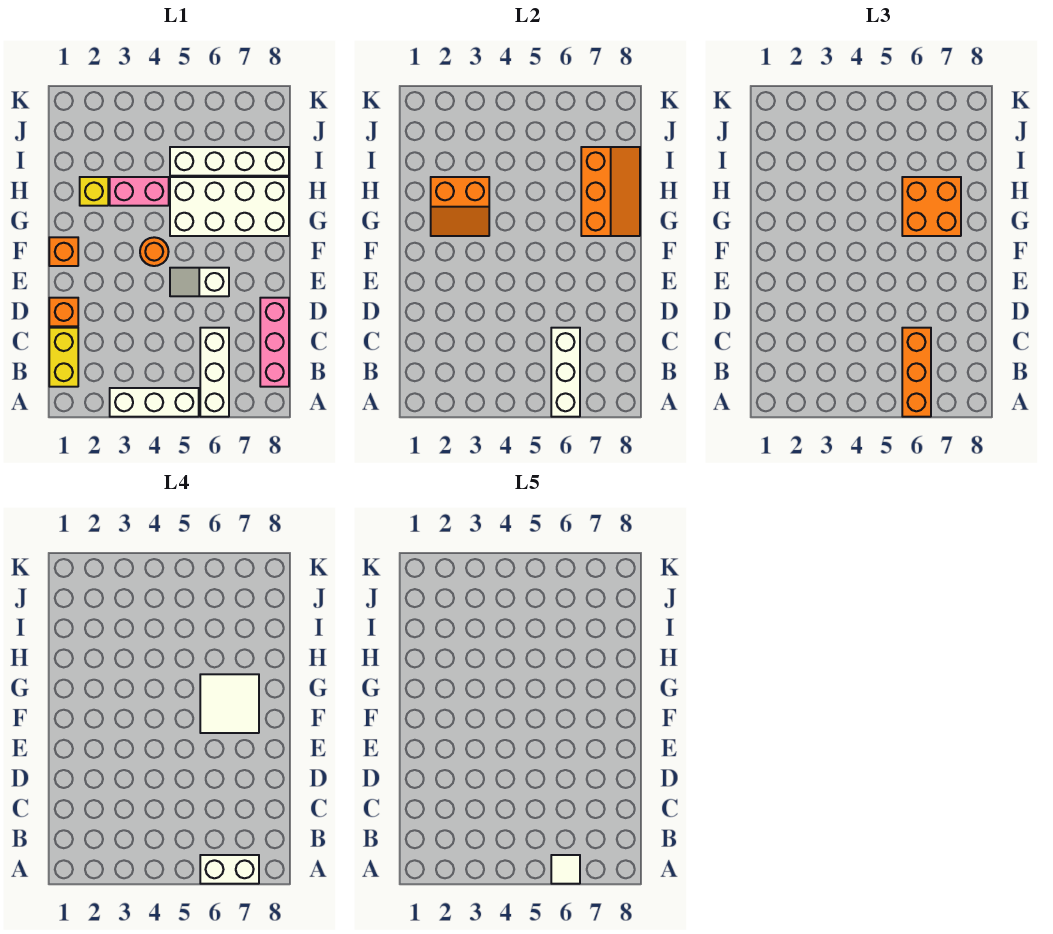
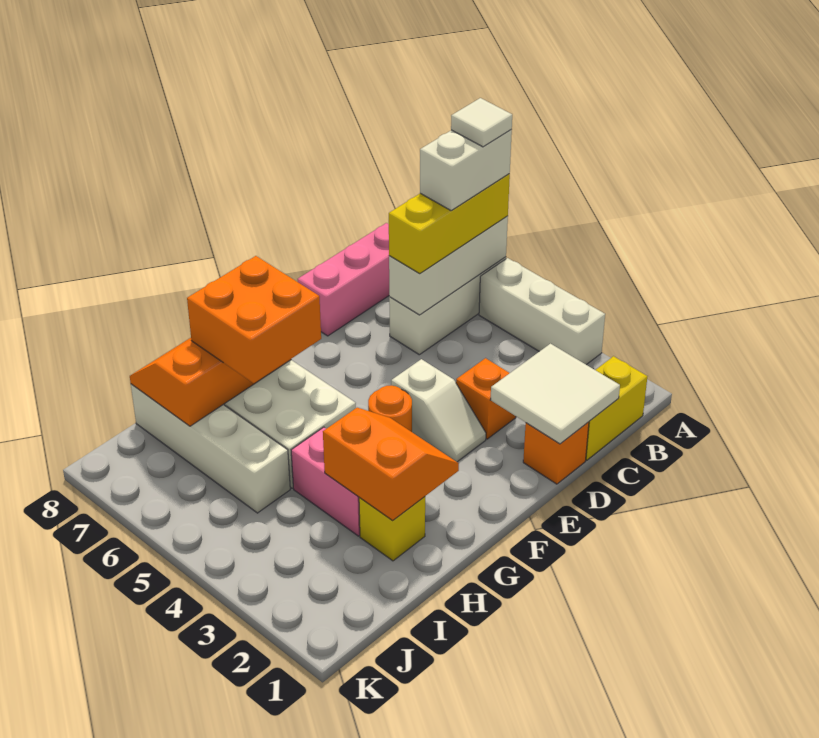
orange 1x3 brick [902,328,931,417] -> yellow 1x3 brick [389,174,510,273]
white 1x2 brick [200,855,259,884] -> white 1x2 brick turned to [420,129,512,210]
white 1x2 slope [170,268,229,296] -> white 1x2 slope moved to [391,359,486,462]
orange 1x1 brick [49,237,78,266] -> orange 1x1 brick moved to [456,358,516,439]
white 2x2 tile [200,674,259,733] -> white 2x2 tile moved to [491,344,620,444]

